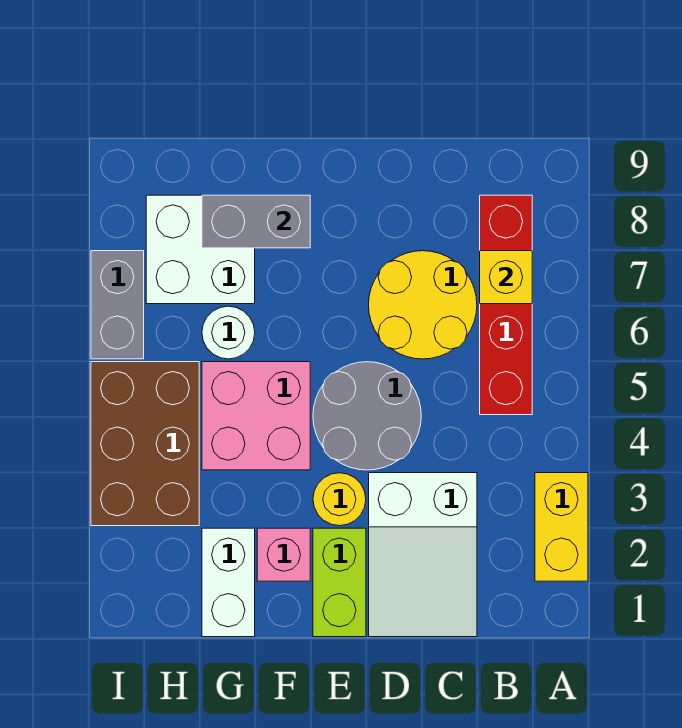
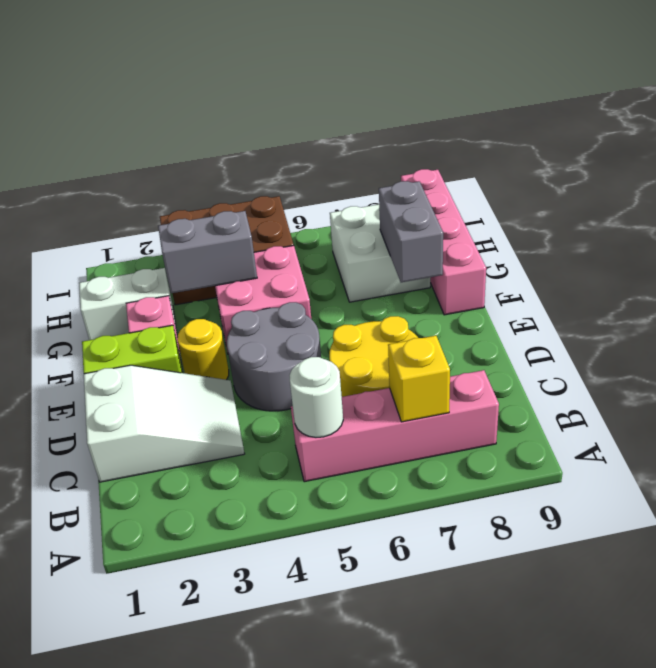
yellow 1x2 brick [535,473,588,581] -> none
red 1x4 brick [480,195,532,415] -> pink 1x4 brick [291,370,499,482]
white 2x3 slope [369,473,477,637] -> white 2x3 slope turned to [84,365,245,482]
none -> pink 1x4 brick [401,169,486,315]
white 1x1 round brick [202,306,255,359] -> white 1x1 round brick moved to [290,357,343,437]
grey 1x2 brick [91,251,144,359] -> grey 1x2 brick moved to [158,211,257,293]

